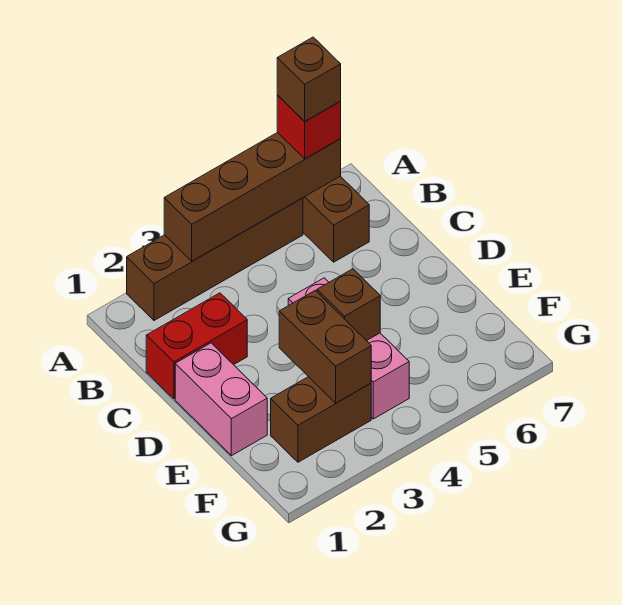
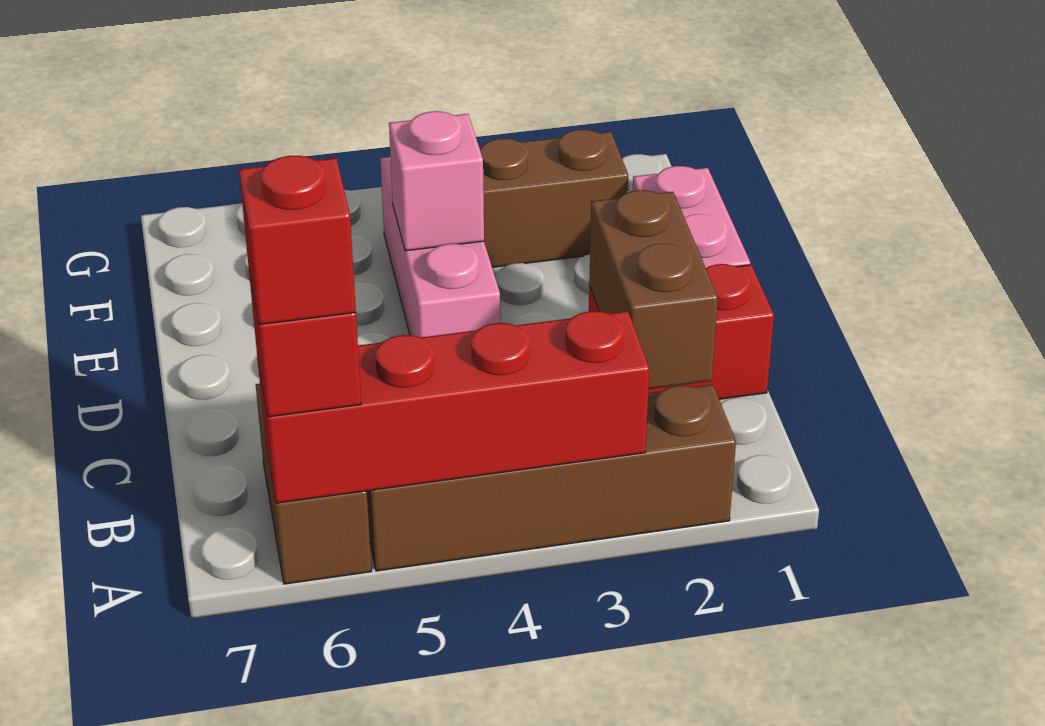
brown 1x4 brick [164,132,341,261] -> red 1x4 brick [258,311,649,503]
brown 1x1 brick [277,37,341,121] -> red 1x1 brick [239,156,356,325]
brown 1x2 brick [279,291,371,403] -> brown 1x2 brick moved to [589,190,718,389]
brown 1x1 brick [317,269,380,341] -> pink 1x1 brick [389,111,484,251]

